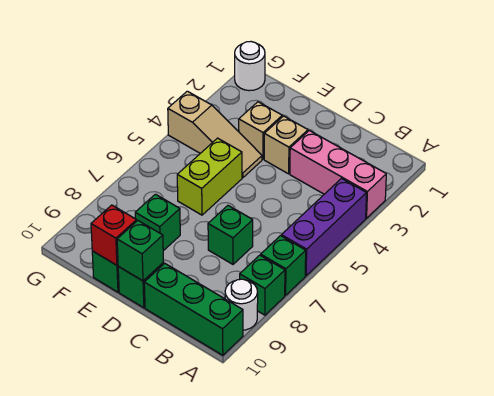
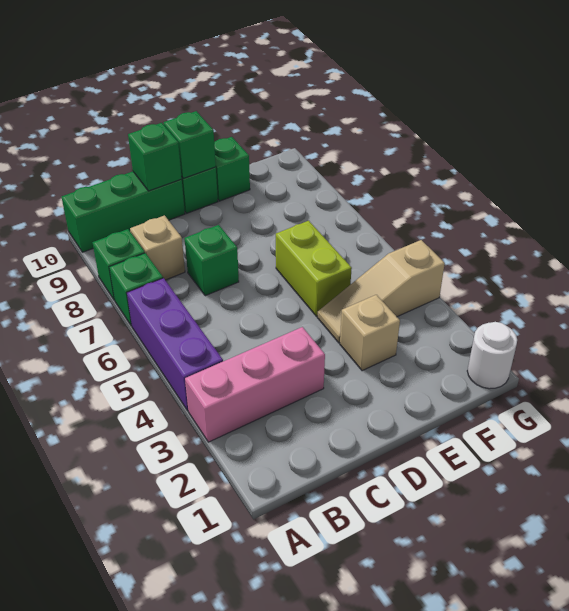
white 1x1 round brick [225,279,258,330] -> none
tan 1x1 brick [264,116,308,174] -> tan 1x1 brick moved to [130,215,185,280]
green 1x1 brick [135,194,180,251] -> green 1x1 brick moved to [128,123,182,191]
red 1x1 brick [91,205,137,265] -> none

